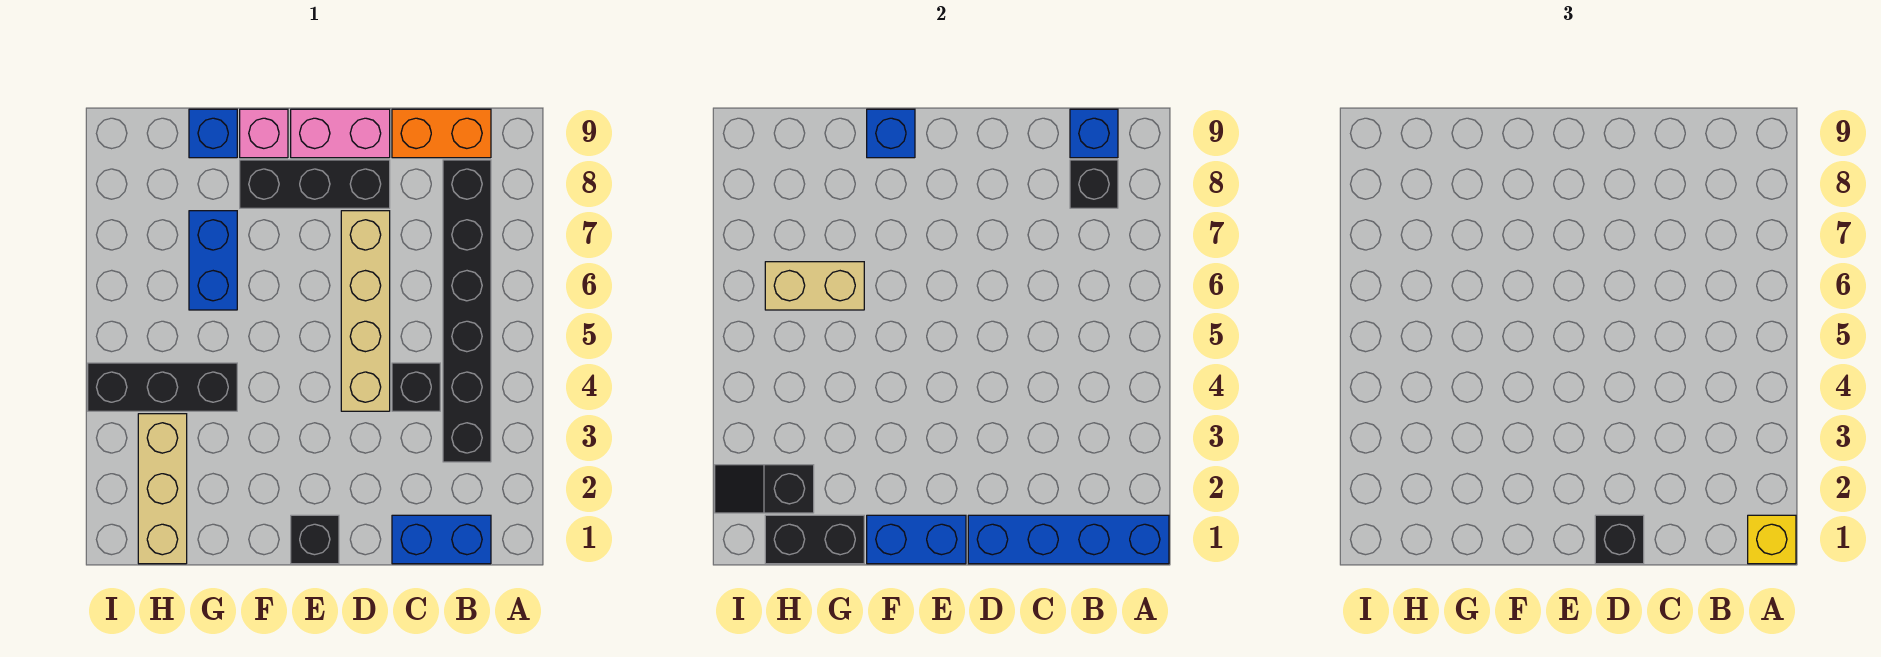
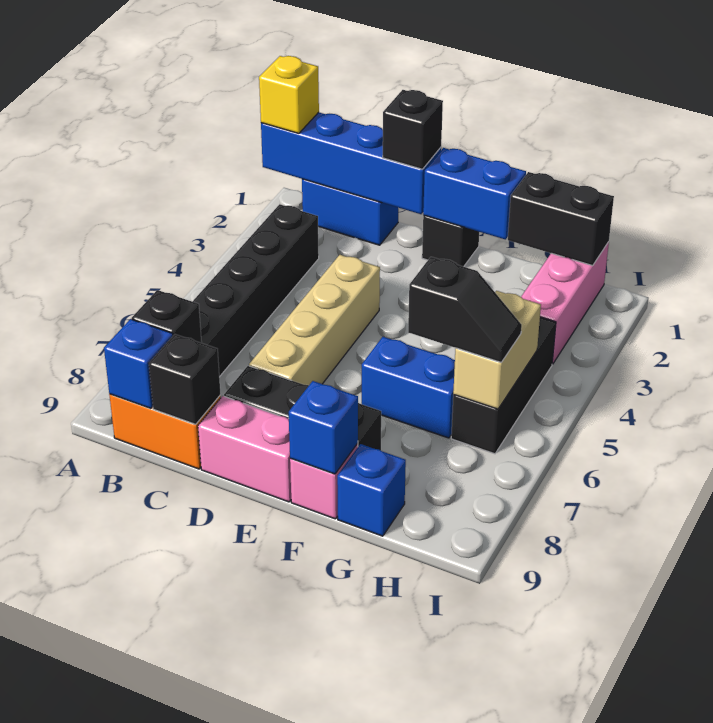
black 1x1 brick [392,363,440,411] -> black 1x1 brick moved to [149,334,221,424]
black 1x3 brick [88,363,237,411] -> black 1x3 brick turned to [451,317,556,454]
blue 1x2 brick [189,211,237,310] -> blue 1x2 brick turned to [362,337,455,438]
tan 1x2 brick [765,262,864,310] -> tan 1x2 brick turned to [453,291,541,409]
tan 1x3 brick [138,414,187,564] -> pink 1x3 brick [521,242,609,364]
black 1x2 slope [715,465,814,513] -> black 1x2 slope moved to [408,257,522,362]

